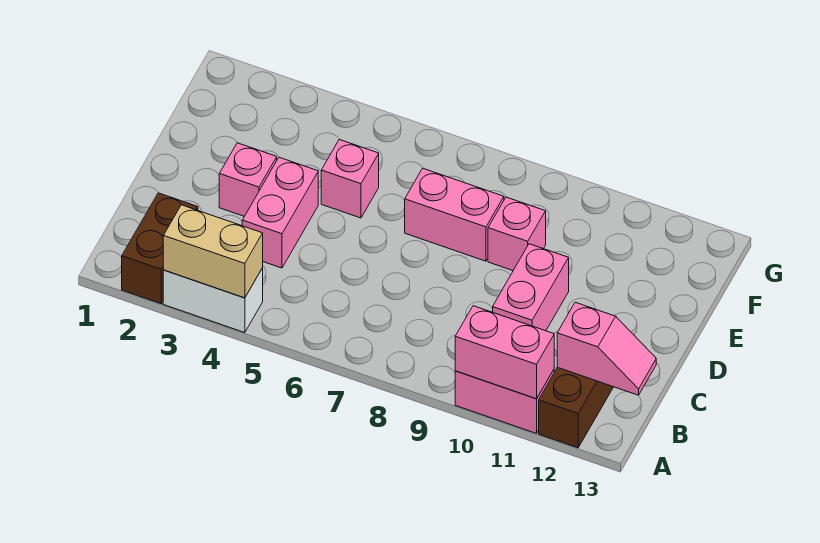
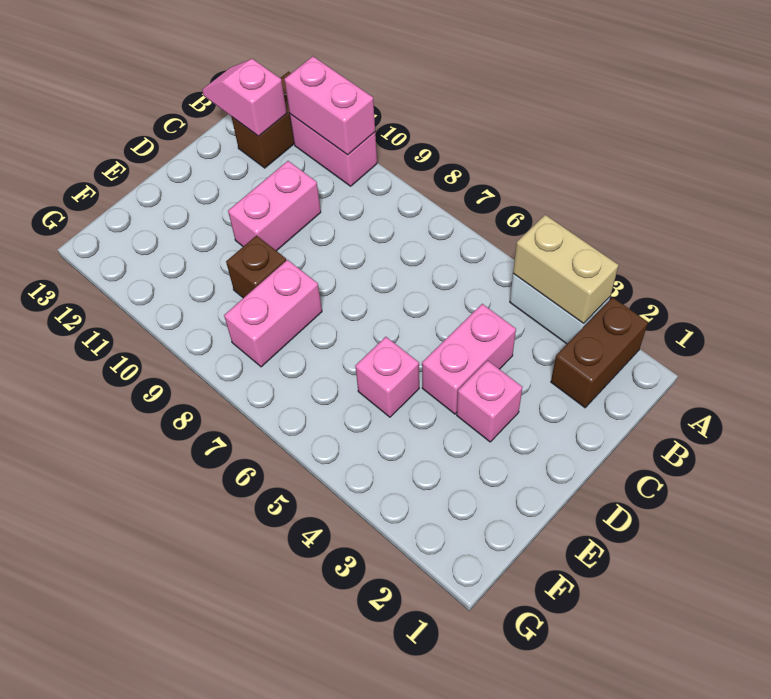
pink 1x2 brick [405,168,504,261] -> pink 1x2 brick turned to [224,260,322,367]
pink 1x1 brick [488,197,546,271] -> brown 1x1 brick [226,236,286,298]

